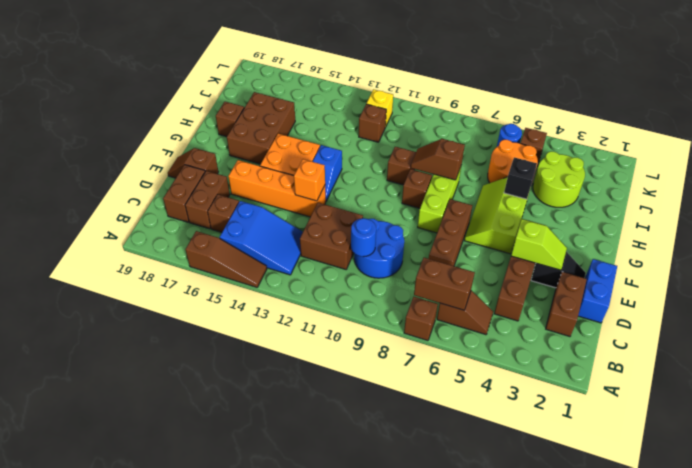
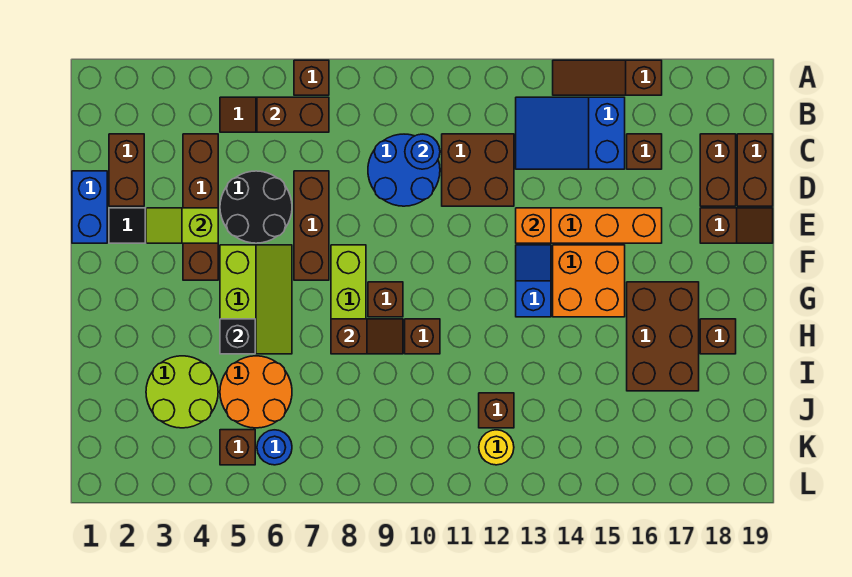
brown 1x2 brick [185,171,230,229] -> brown 1x2 brick moved to [737,134,773,206]
none -> black 2x2 round brick [220,171,292,243]
yellow 1x1 brick [366,89,393,127] -> yellow 1x1 round brick [479,430,514,465]

